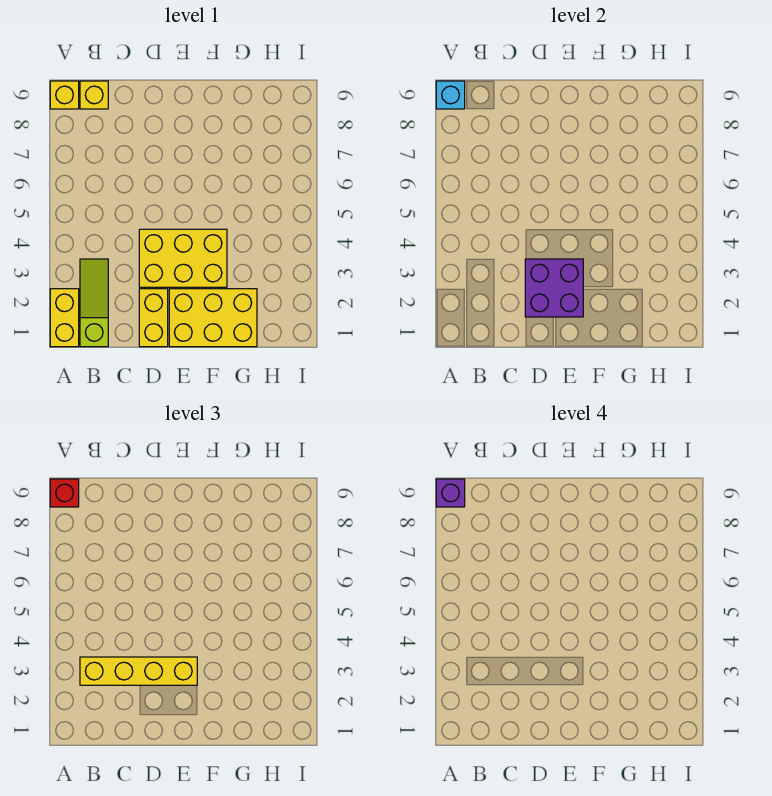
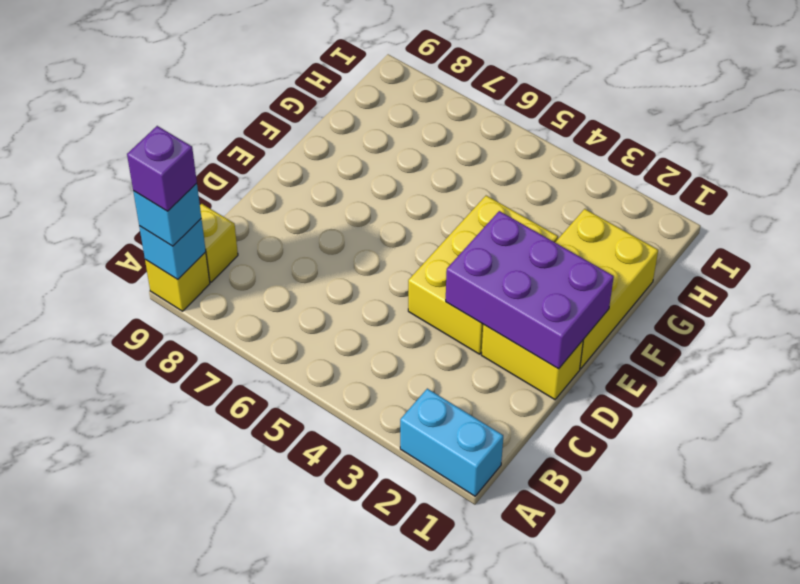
yellow 1x2 brick [50,289,79,347] -> cyan 1x2 brick [400,389,503,496]
red 1x1 brick [50,479,79,507] -> cyan 1x1 brick [133,183,201,246]
lime 1x3 slope [80,259,108,347] -> none
yellow 1x4 brick [80,657,197,685] -> none
purple 2x2 brick [525,259,583,317] -> purple 2x3 brick [446,211,614,369]

